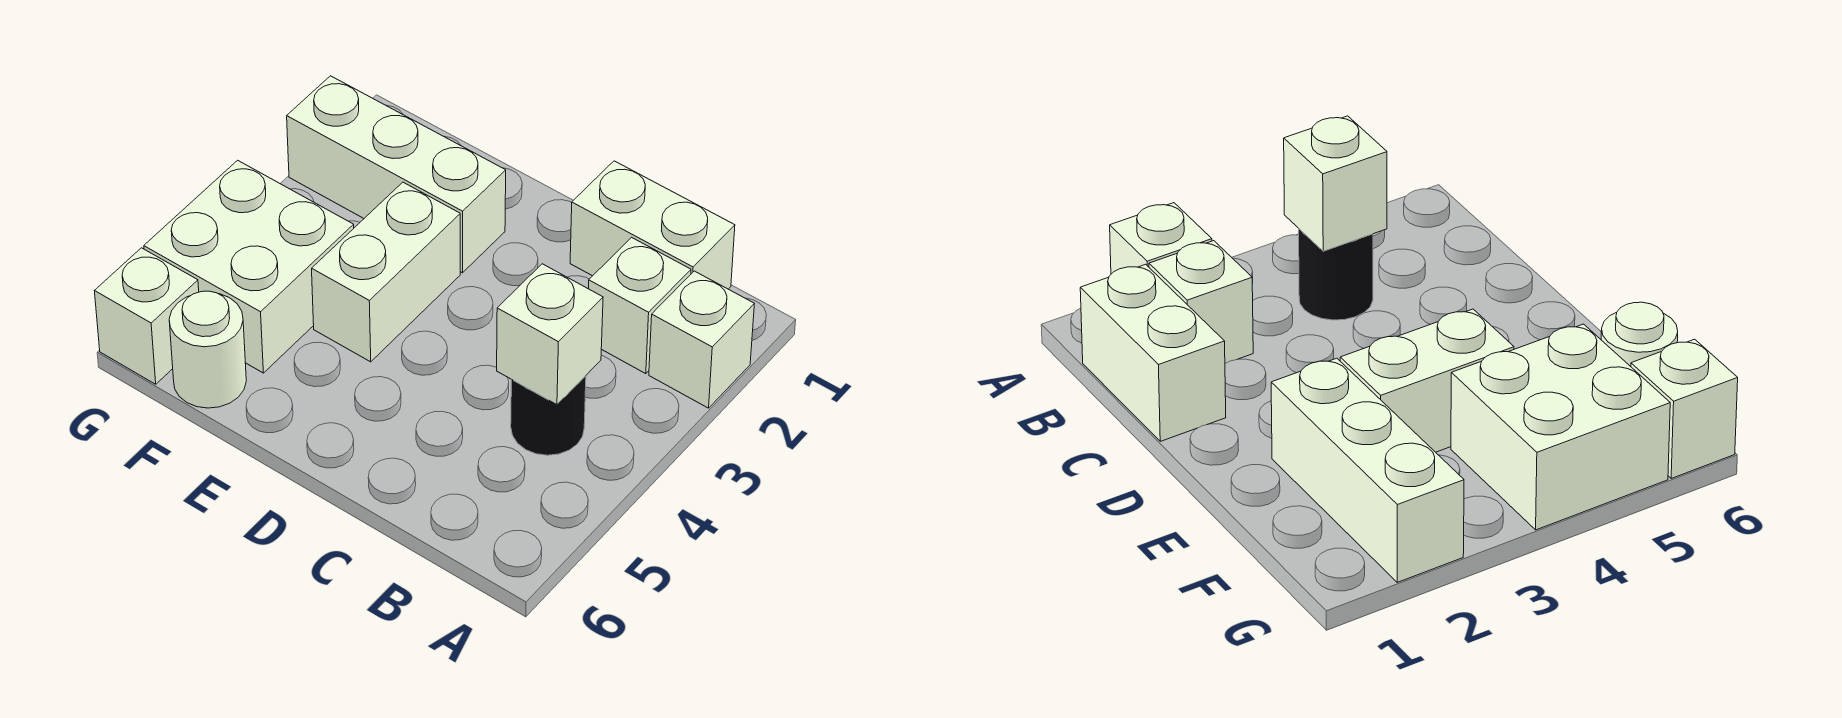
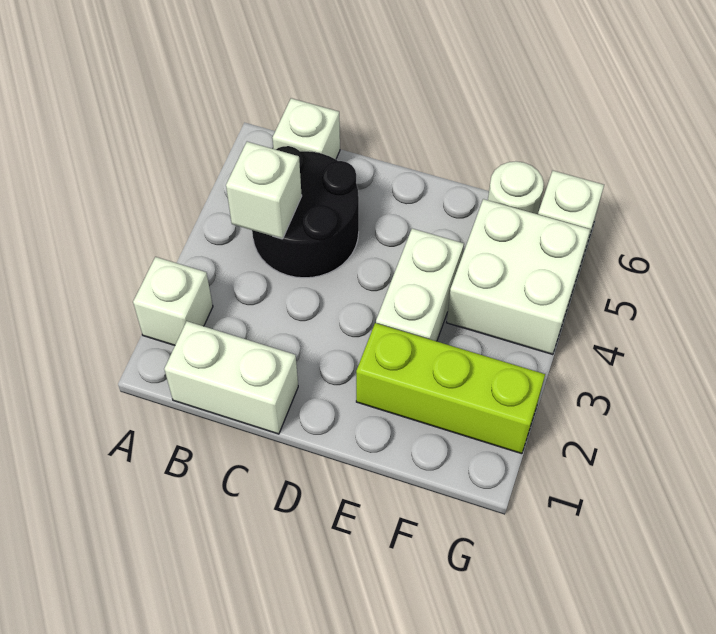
white 1x1 brick [589,237,691,374] -> white 1x1 brick moved to [272,98,340,159]
black 1x1 round brick [511,376,586,455] -> black 2x2 round brick [252,146,359,278]
white 1x3 brick [287,76,506,273] -> lime 1x3 brick [356,323,545,454]

